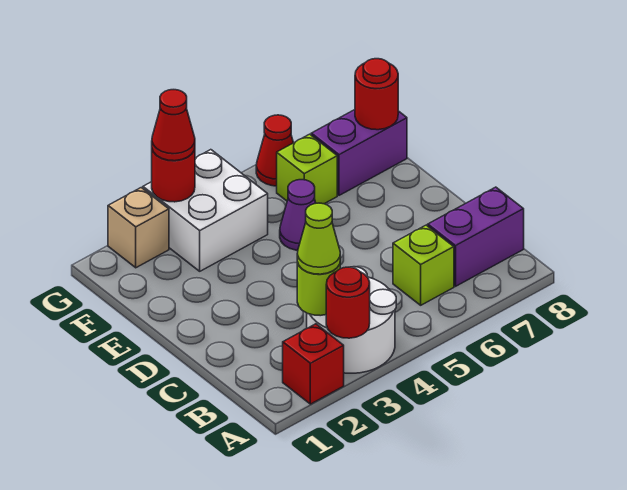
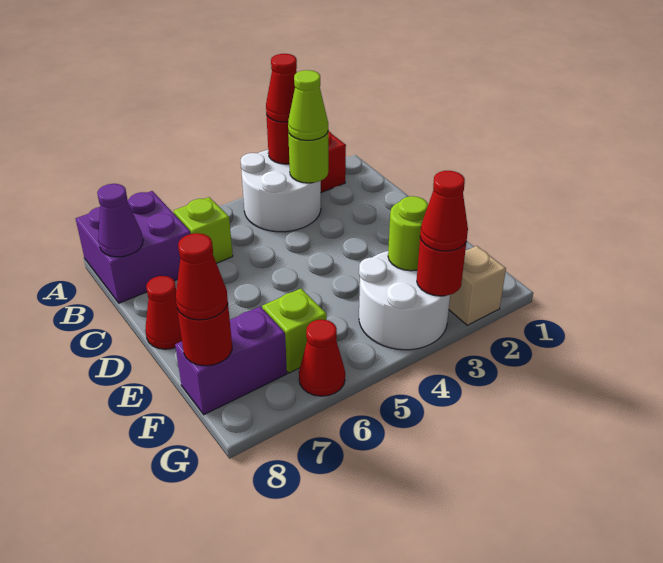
none -> red 1x1 cone [266,54,297,122]
purple 1x2 brick [428,187,524,286] -> purple 2x2 brick [76,191,191,303]
none -> red 1x1 cone [145,276,182,349]
purple 1x1 cone [280,180,316,250] -> purple 1x1 cone moved to [97,184,143,257]
white 2x2 brick [143,150,268,271] -> white 2x2 round brick [359,251,450,350]
none -> lime 1x1 round brick [388,196,428,271]
none -> red 1x1 cone [176,233,228,320]

